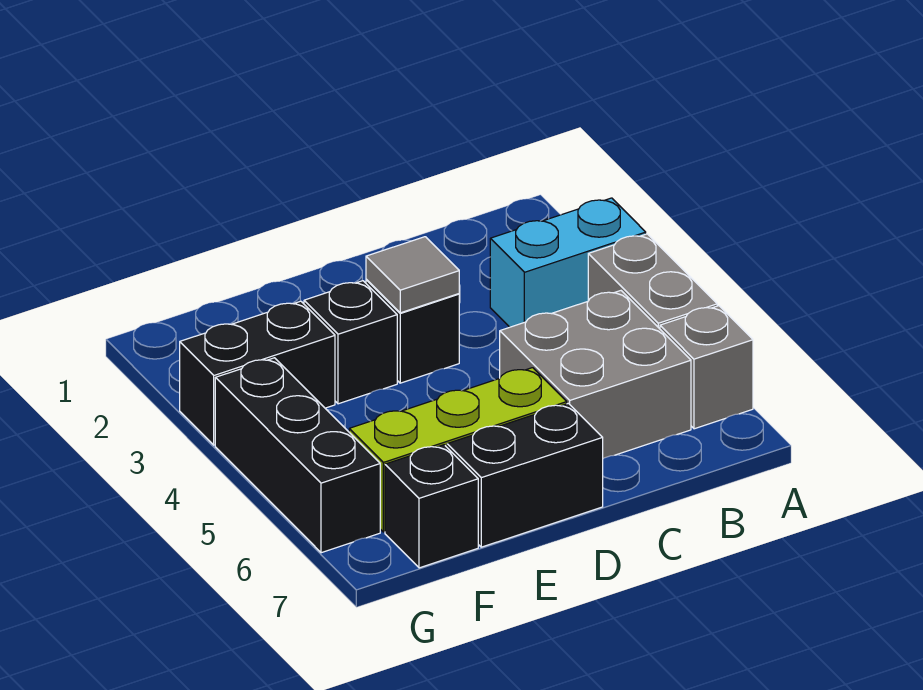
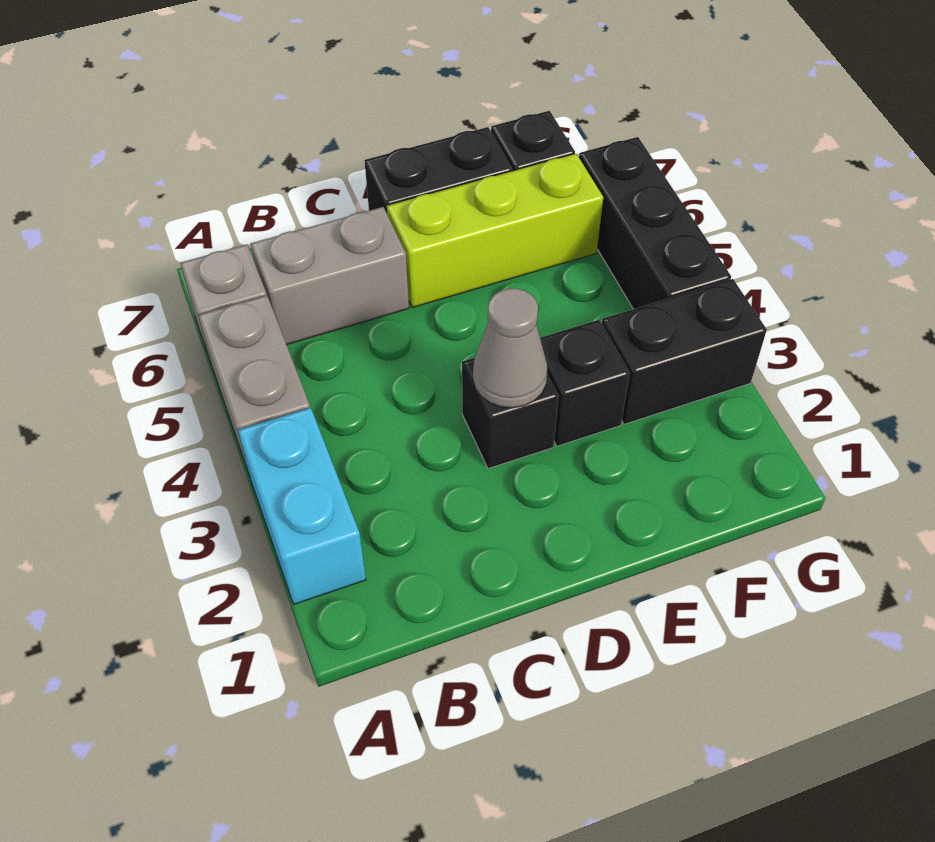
cyan 1x2 brick [490,198,646,327] -> cyan 1x2 brick turned to [238,408,366,604]
grey 2x2 brick [500,291,691,458] -> grey 1x2 brick [251,207,409,345]
grey 1x1 tile [366,237,459,313] -> grey 1x1 cone [473,288,548,408]

